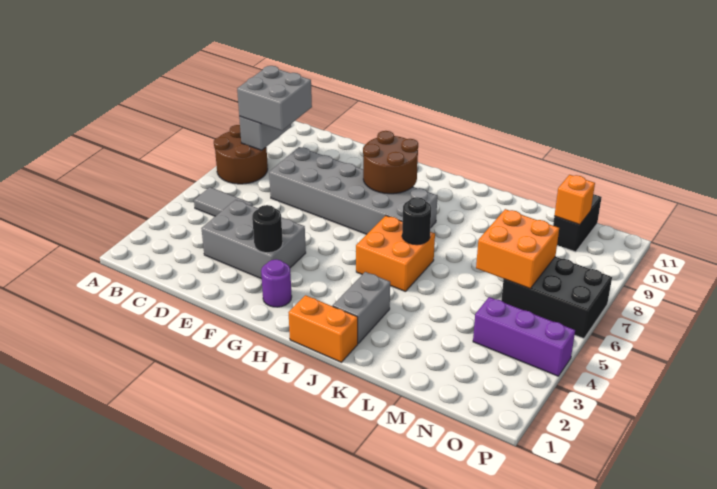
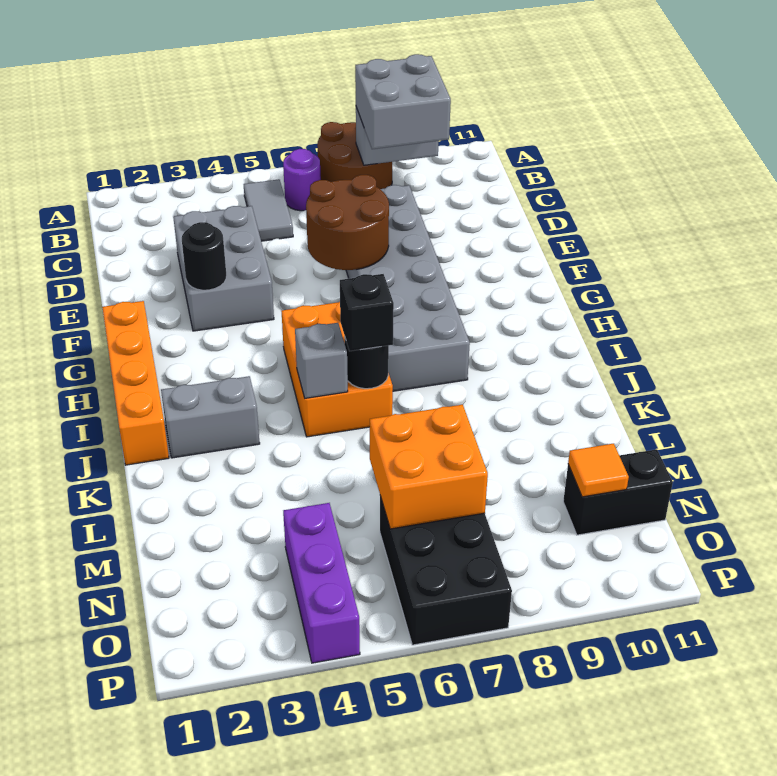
purple 1x1 round brick [261,259,292,307] -> purple 1x1 round brick moved to [283,149,321,211]
brown 2x2 round brick [363,131,418,194] -> brown 2x2 round brick moved to [306,175,389,270]
orange 1x2 brick [288,295,358,362] -> orange 1x4 brick [102,301,169,465]
orange 2x2 brick [356,216,435,292] -> orange 2x3 brick [282,302,393,437]
none -> grey 1x1 brick [295,323,348,398]
none -> black 1x1 brick [340,274,394,351]
orange 1x1 brick [554,175,595,225] -> orange 1x1 tile [568,443,629,497]

